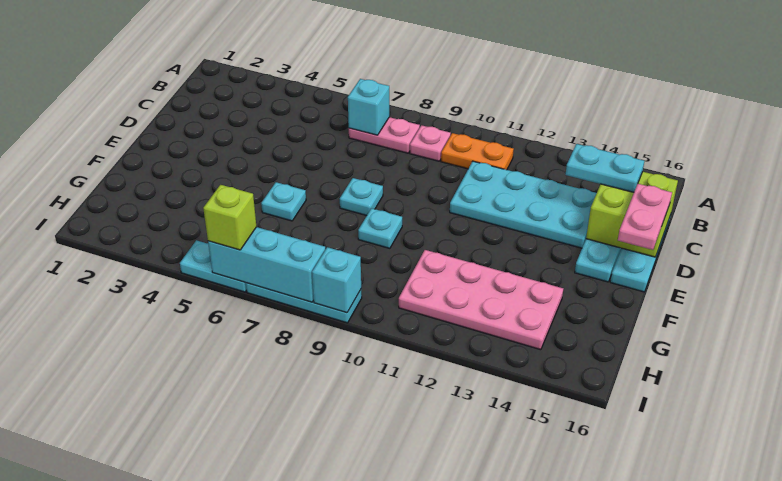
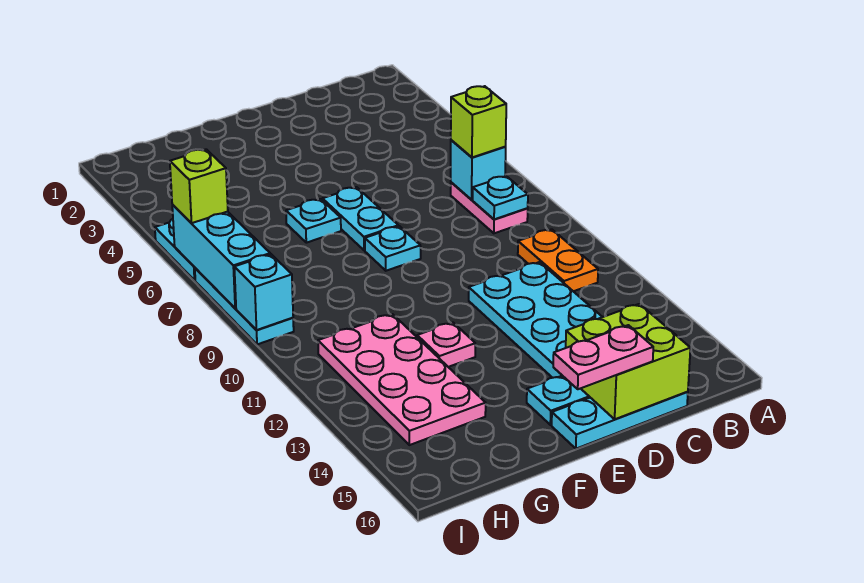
none -> lime 1x1 brick [451,86,506,157]
pink 1x1 plate [410,125,451,161] -> pink 1x1 plate moved to [417,322,475,367]
cyan 1x2 plate [566,144,644,192] -> cyan 1x2 plate moved to [322,187,398,250]
cyan 1x1 plate [358,208,402,248] -> cyan 1x1 plate moved to [473,176,528,219]

